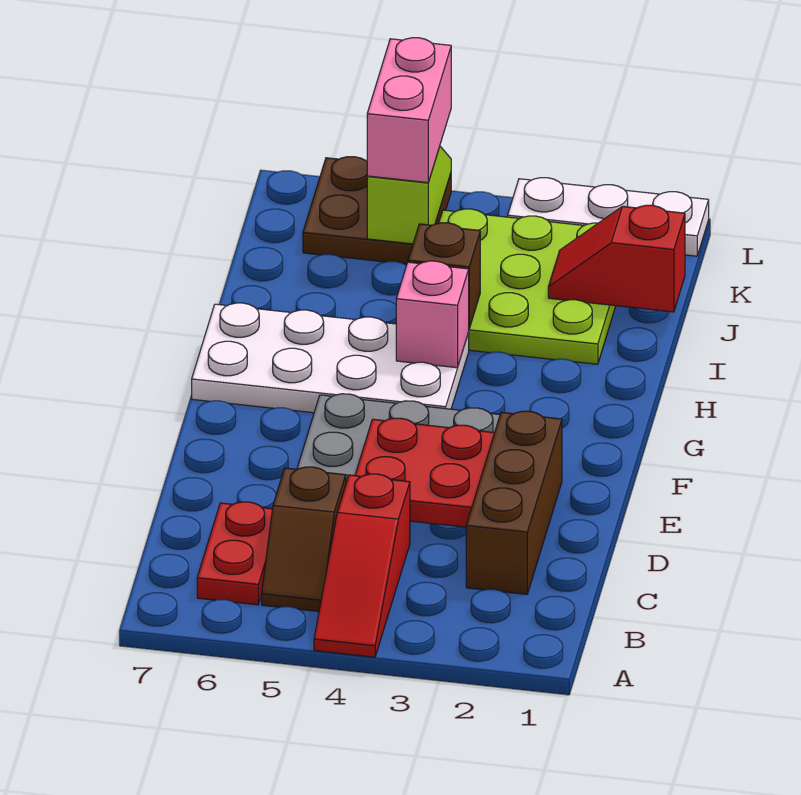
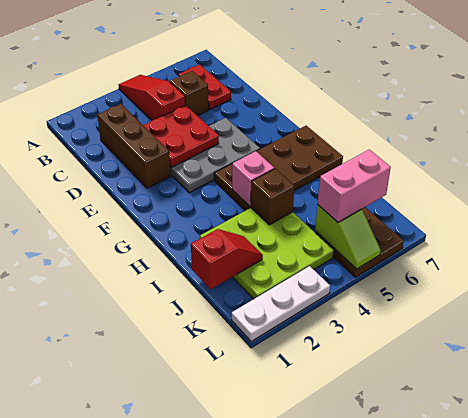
white 2x4 plate [192,303,469,413] -> brown 2x4 plate [214,126,343,211]
pink 1x2 brick [367,38,451,183] -> pink 1x2 brick turned to [317,150,391,222]

